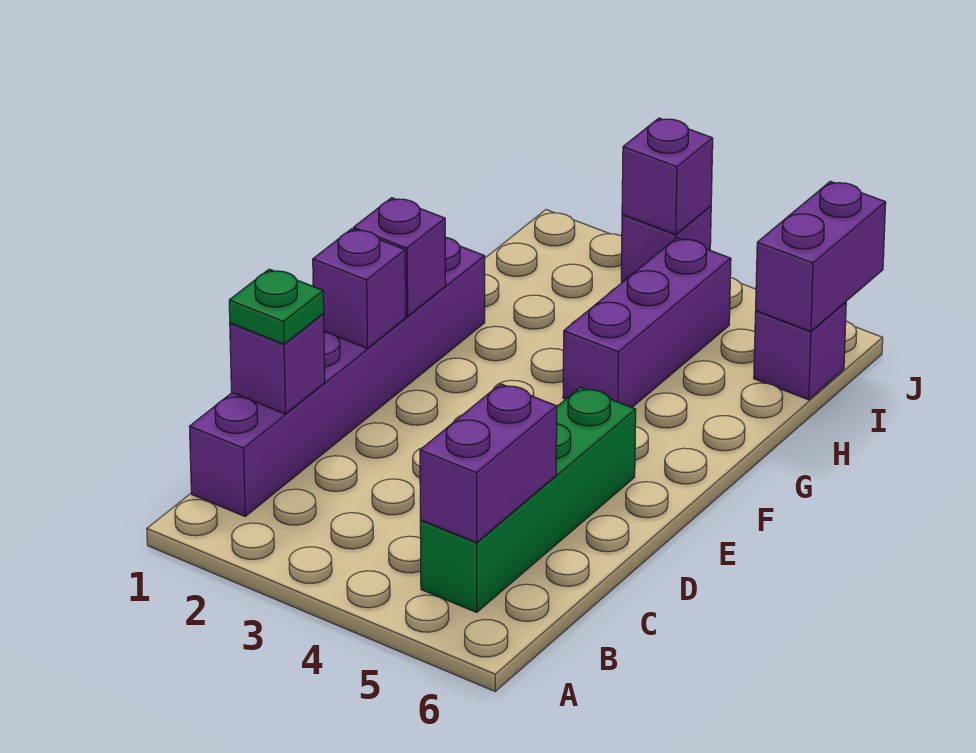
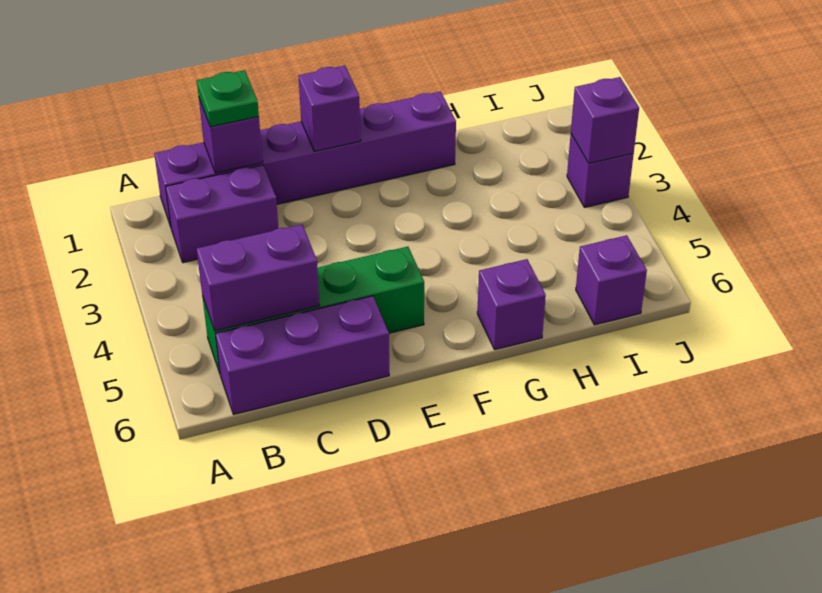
purple 1x1 brick [353,198,446,316] -> purple 1x1 brick moved to [477,259,546,350]
purple 1x3 brick [563,238,731,407] -> purple 1x3 brick moved to [216,296,389,415]
purple 1x2 brick [756,181,886,331] -> purple 1x2 brick moved to [166,165,278,263]

